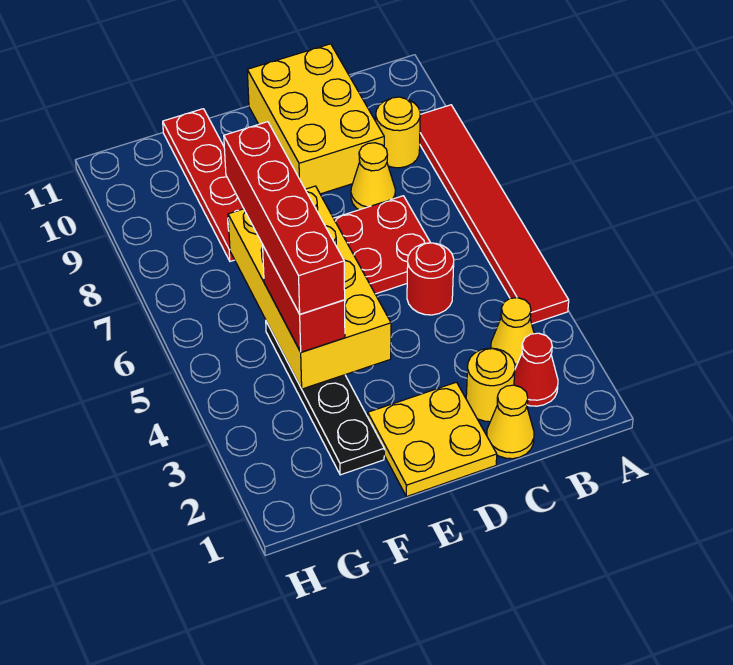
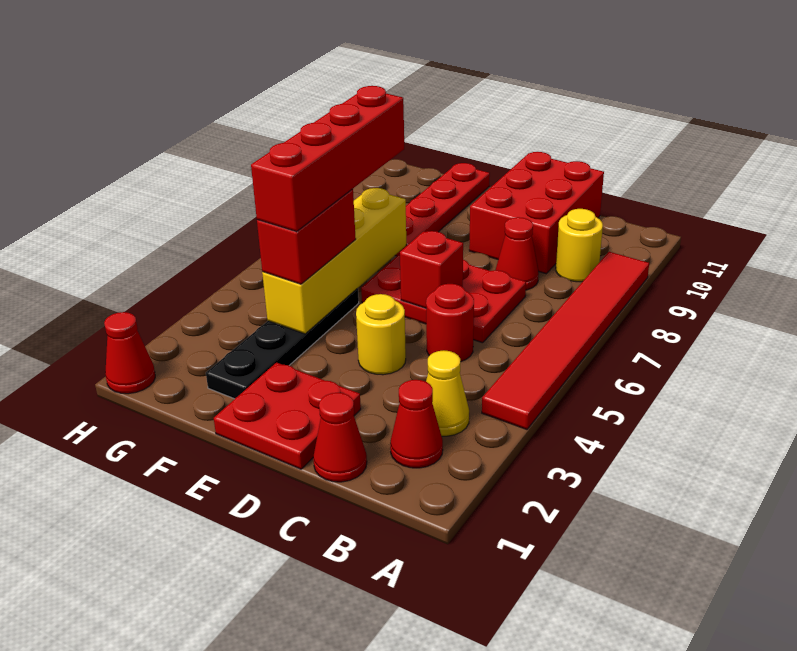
yellow 1x1 cone [487,385,534,459] -> red 1x1 cone [313,393,367,482]
yellow 1x1 round brick [466,348,515,422] -> yellow 1x1 round brick moved to [356,294,406,375]
yellow 1x1 cone [351,143,395,210] -> red 1x1 cone [496,217,539,290]
yellow 2x3 brick [247,44,384,194] -> red 2x3 brick [469,152,604,274]
yellow 2x2 plate [368,382,497,497] -> red 2x2 plate [214,363,361,469]
none -> red 1x1 brick [400,231,463,308]
yellow 2x4 brick [228,186,391,389] -> yellow 1x4 brick [262,188,406,334]
none -> red 1x1 cone [104,312,155,394]

